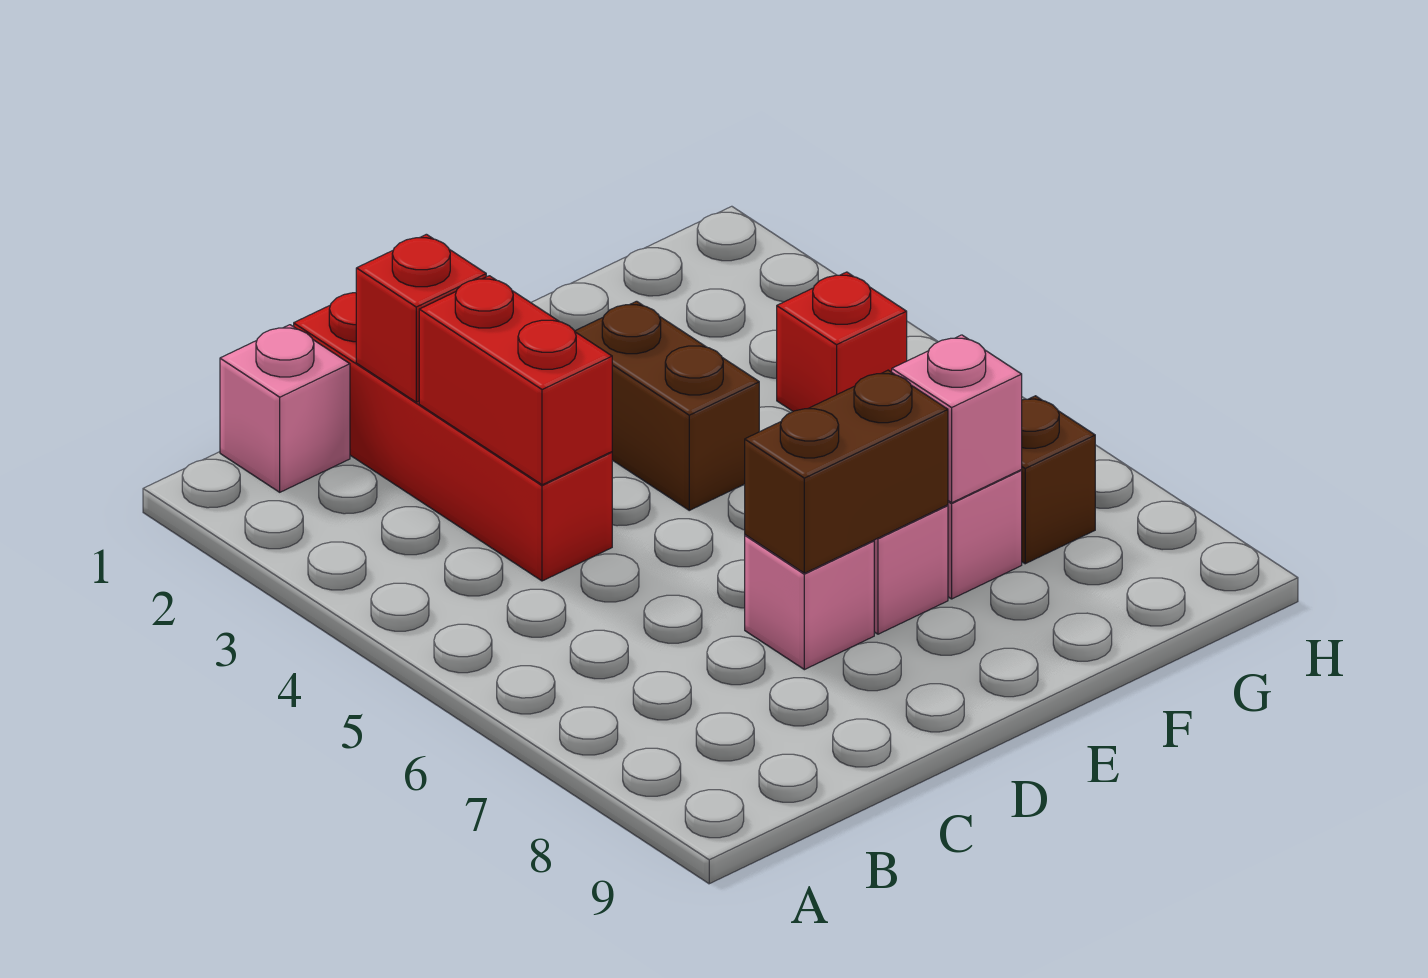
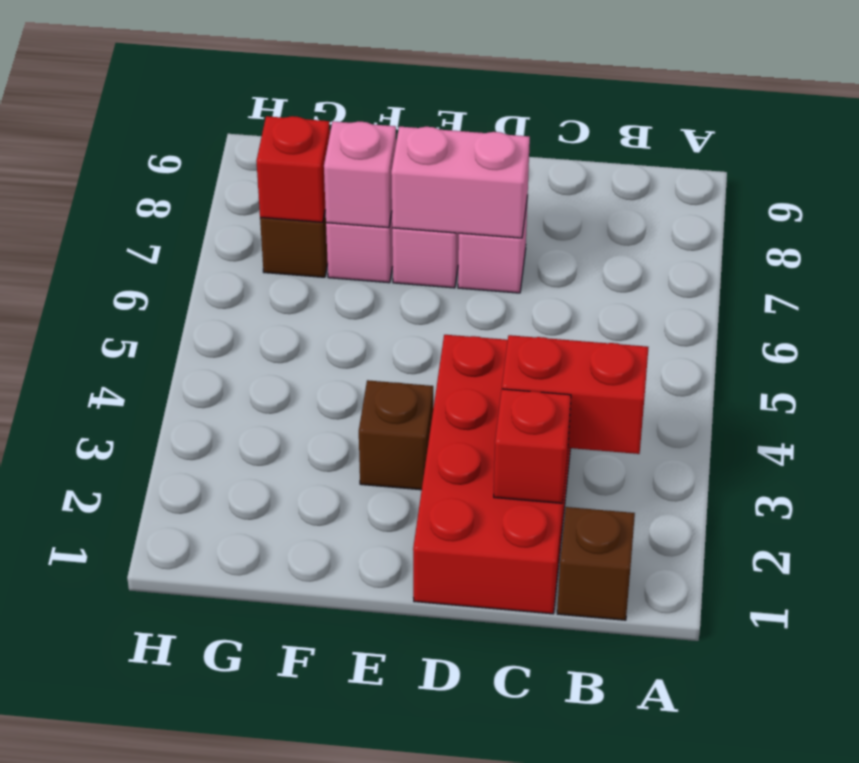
pink 1x1 brick [220,325,350,492] -> brown 1x1 brick [557,507,635,620]
red 1x4 brick [294,293,612,581] -> red 2x4 brick [413,335,571,614]
red 1x2 brick [419,276,612,485] -> red 1x2 brick turned to [502,335,648,454]
brown 1x2 brick [745,370,948,573] -> pink 1x2 brick [391,126,530,238]
brown 1x2 brick [575,301,759,510] -> brown 1x1 brick [359,380,433,490]
red 1x1 brick [777,272,907,411] -> red 1x1 brick moved to [256,116,330,222]

